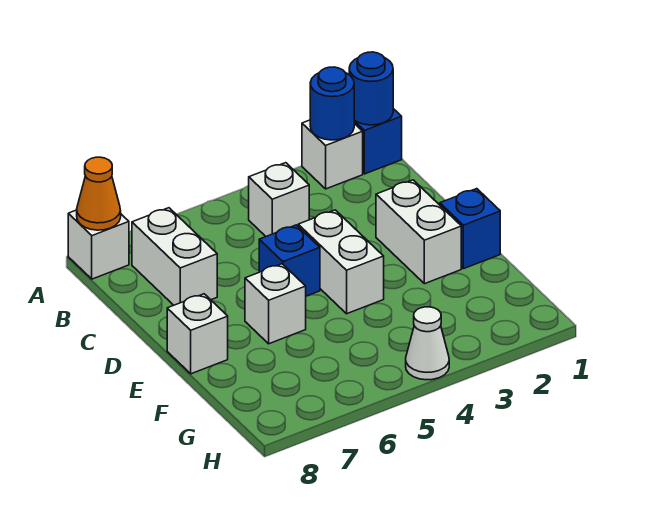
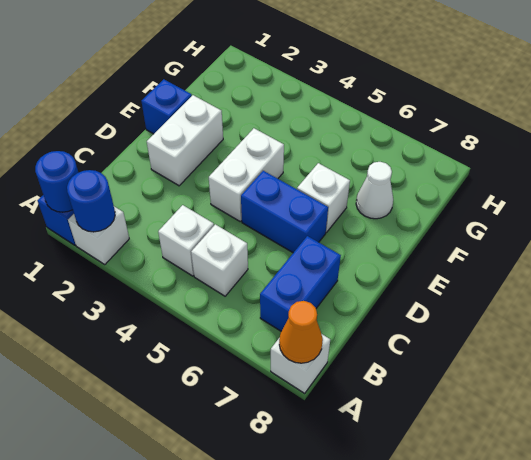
white 1x2 brick [132,208,217,305] -> blue 1x2 brick [260,236,341,331]
blue 1x1 brick [259,225,320,296] -> blue 1x2 brick [241,171,328,253]
white 1x1 brick [167,294,228,374] -> white 1x1 brick moved to [191,224,248,296]
white 1x1 cone [406,307,449,380] -> white 1x1 cone moved to [356,162,393,219]

